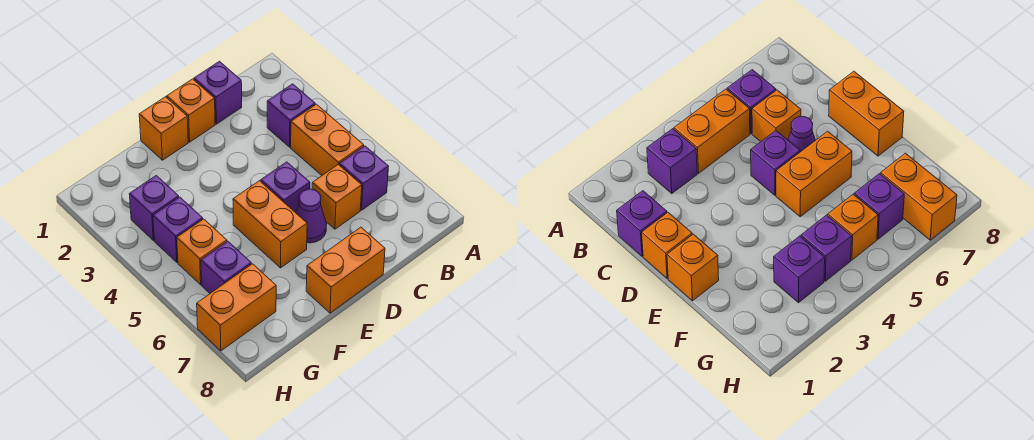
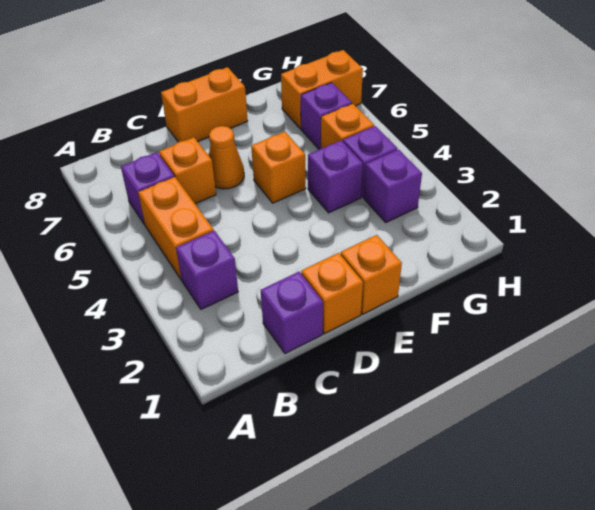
purple 1x1 brick [261,162,310,213] -> purple 1x1 brick moved to [308,141,363,213]
purple 1x1 cone [296,189,327,243] -> orange 1x1 cone [209,126,244,189]
orange 1x2 brick [233,181,307,268] -> orange 1x1 brick [251,132,306,203]

